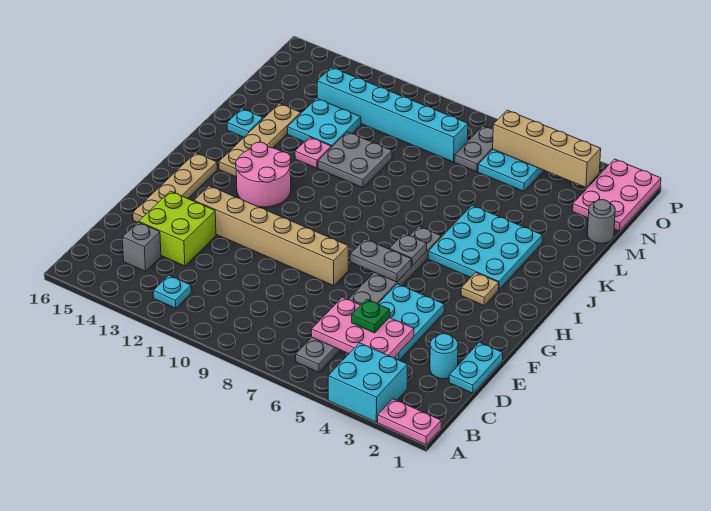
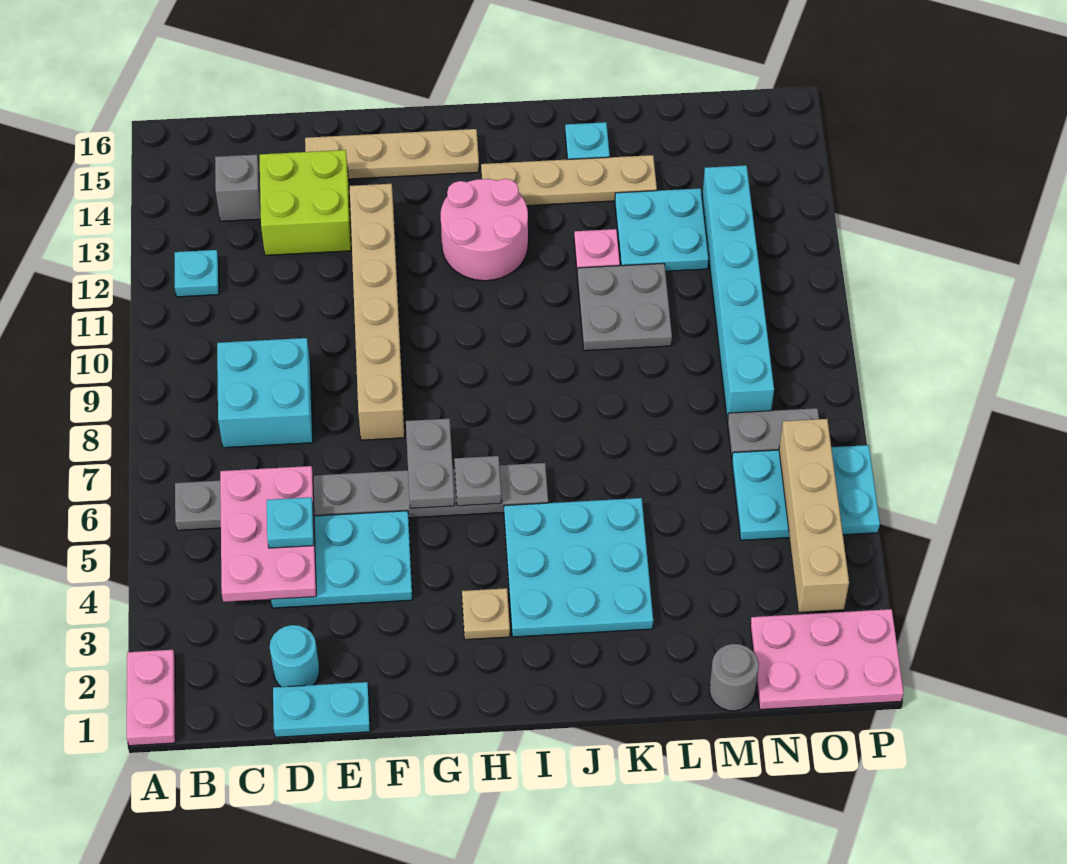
cyan 2x2 brick [328,343,407,422] -> cyan 2x2 brick moved to [217,338,313,448]
green 1x1 plate [352,299,390,333] -> cyan 1x1 plate [267,497,314,548]

